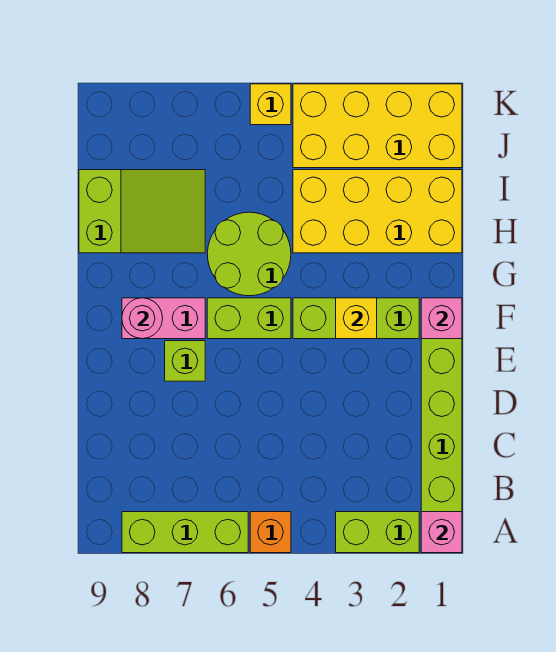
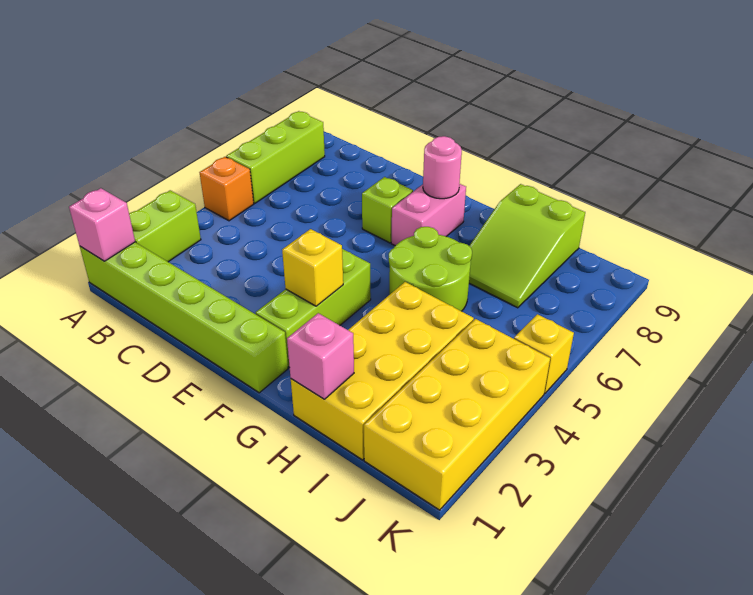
pink 1x1 brick [421,298,462,339] -> pink 1x1 brick moved to [287,313,354,399]
lime 1x2 brick [207,298,291,339] -> none

